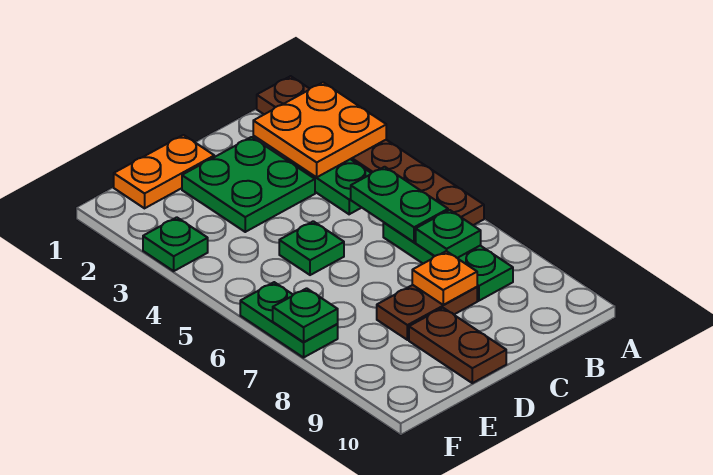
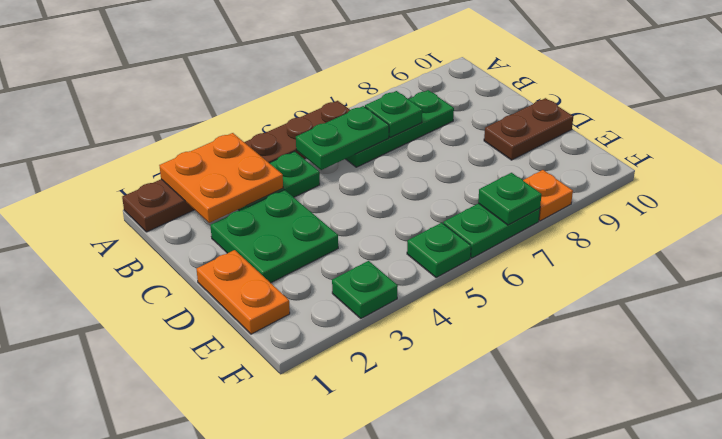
brown 1x2 plate [377,285,477,340] -> none
orange 1x1 plate [412,251,477,305] -> orange 1x1 plate moved to [523,170,573,221]
green 1x1 plate [279,221,344,275] -> green 1x1 plate moved to [407,223,471,278]

